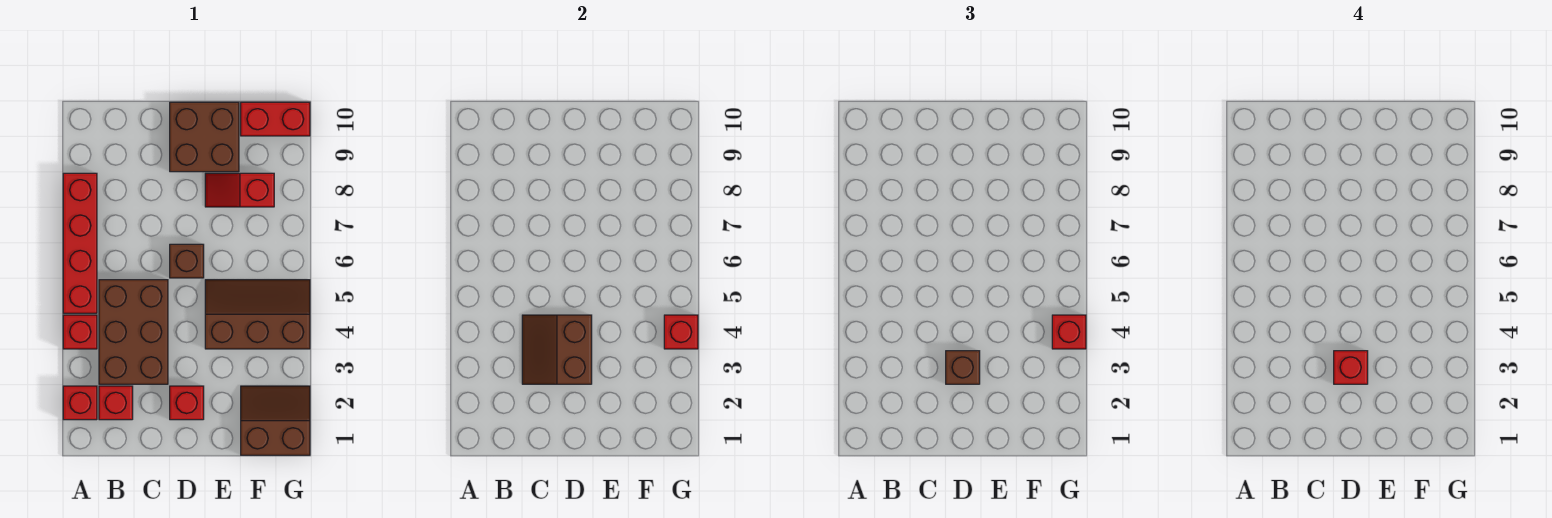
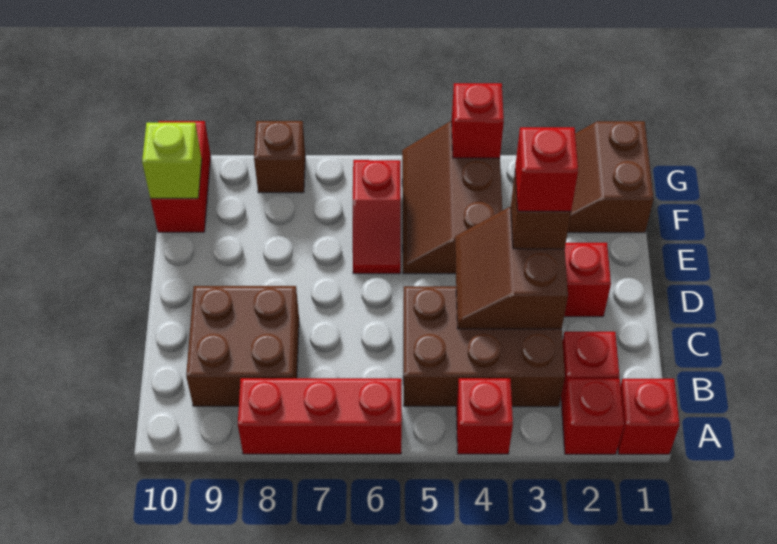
red 1x4 brick [63,173,97,313] -> red 1x3 brick [238,378,402,454]
brown 2x2 slope [522,315,592,384] -> brown 2x2 slope turned to [455,207,568,329]
brown 1x1 brick [170,244,204,278] -> brown 1x1 brick moved to [254,121,305,193]
brown 2x2 brick [170,102,239,172] -> brown 2x2 brick moved to [186,286,299,406]
red 1x2 slope [205,173,274,207] -> red 1x2 slope moved to [353,160,401,274]
none -> lime 1x1 brick [142,123,202,198]
red 1x1 brick [1052,315,1086,349] -> red 1x1 brick moved to [618,379,680,454]

